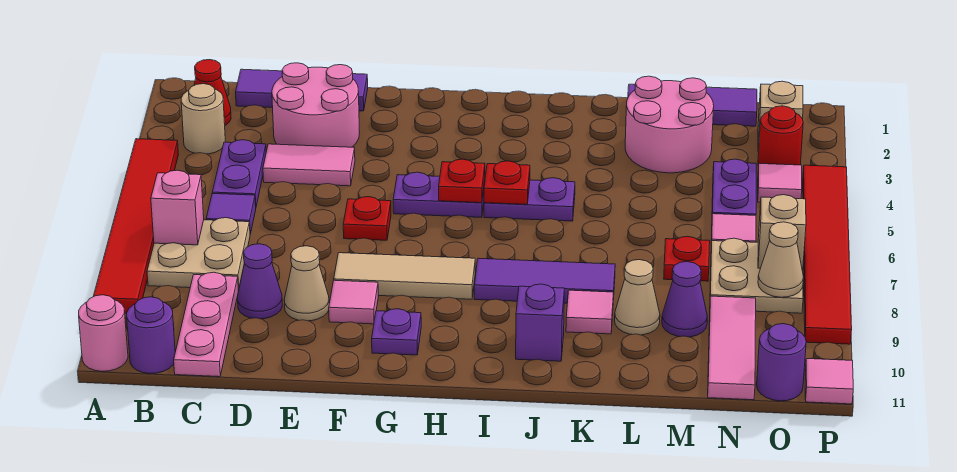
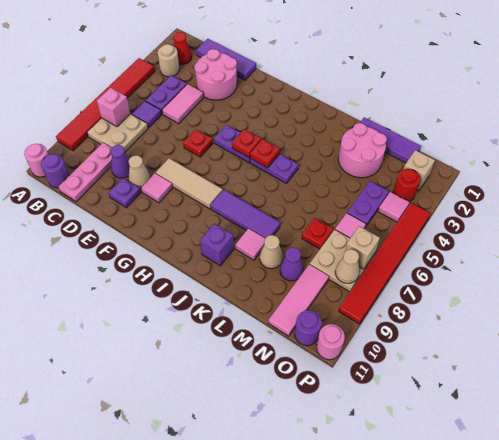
pink 1x2 tile [263,144,355,186] -> pink 1x2 tile turned to [162,84,204,124]
purple 1x1 plate [372,309,421,355] -> purple 1x1 plate moved to [109,178,141,208]
pink 1x1 tile [805,359,853,404] -> pink 1x1 round brick [317,324,345,360]

